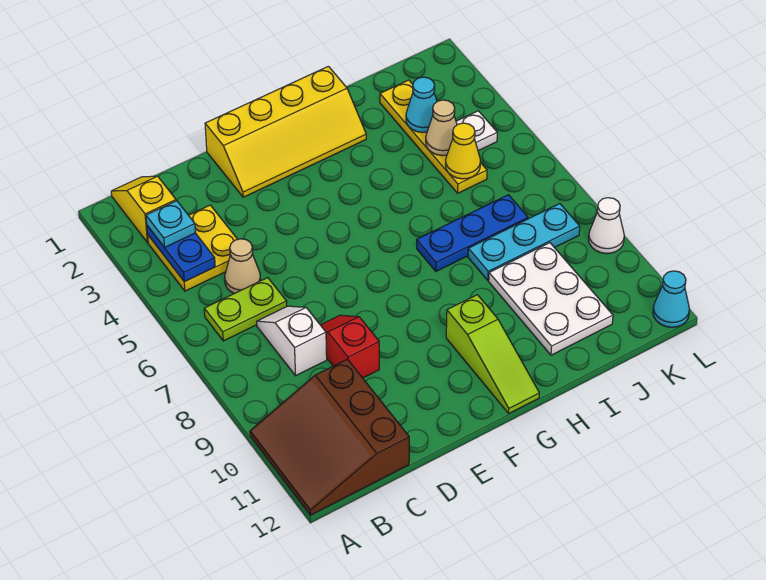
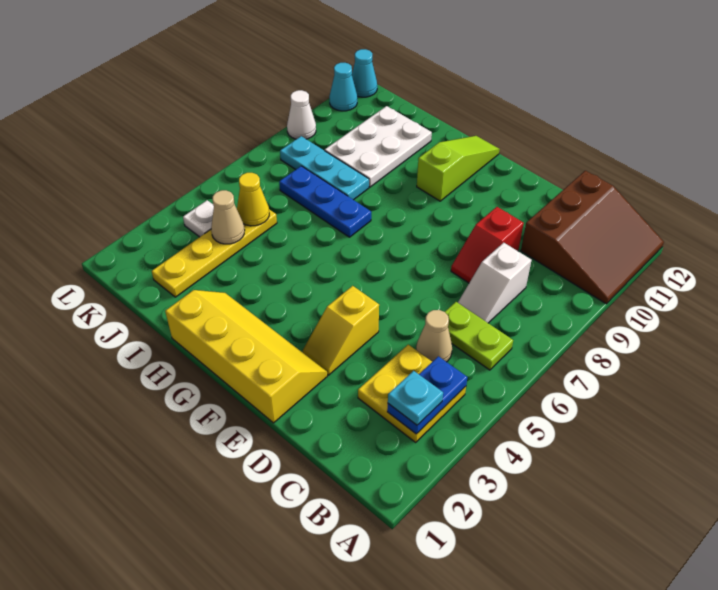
yellow 1x2 slope [111,176,176,243] -> yellow 1x2 slope moved to [303,286,379,375]
cyan 1x1 cone [406,77,437,133] -> cyan 1x1 cone moved to [329,63,357,111]

